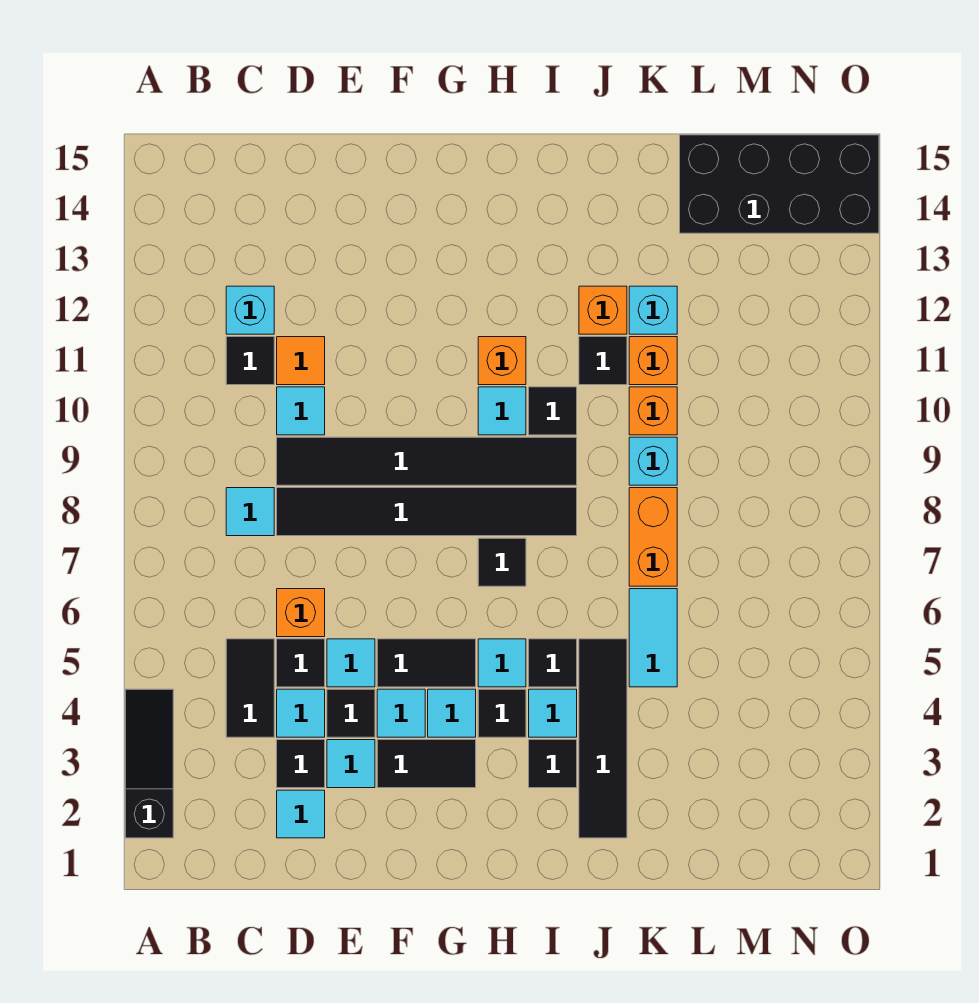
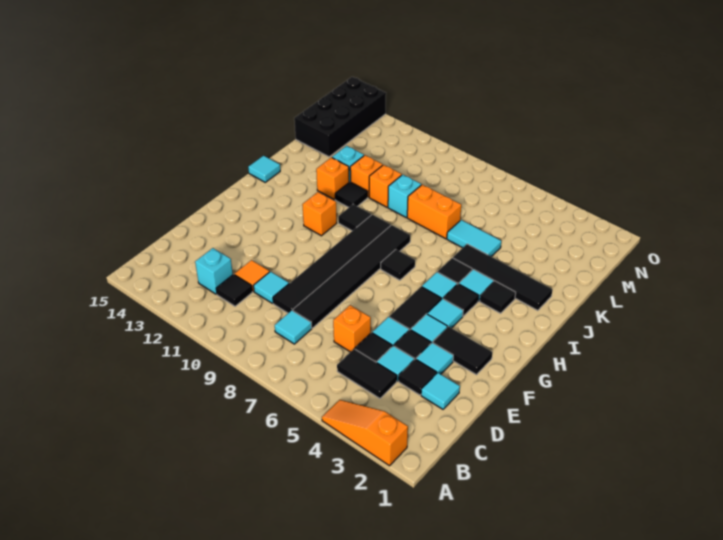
black 1x3 slope [125,689,173,838] -> orange 1x3 slope [322,400,408,466]
black 1x2 tile [377,740,476,788] -> black 1x2 tile turned to [433,327,492,375]
cyan 1x1 tile [478,387,526,435] -> cyan 1x1 tile moved to [248,156,280,182]

